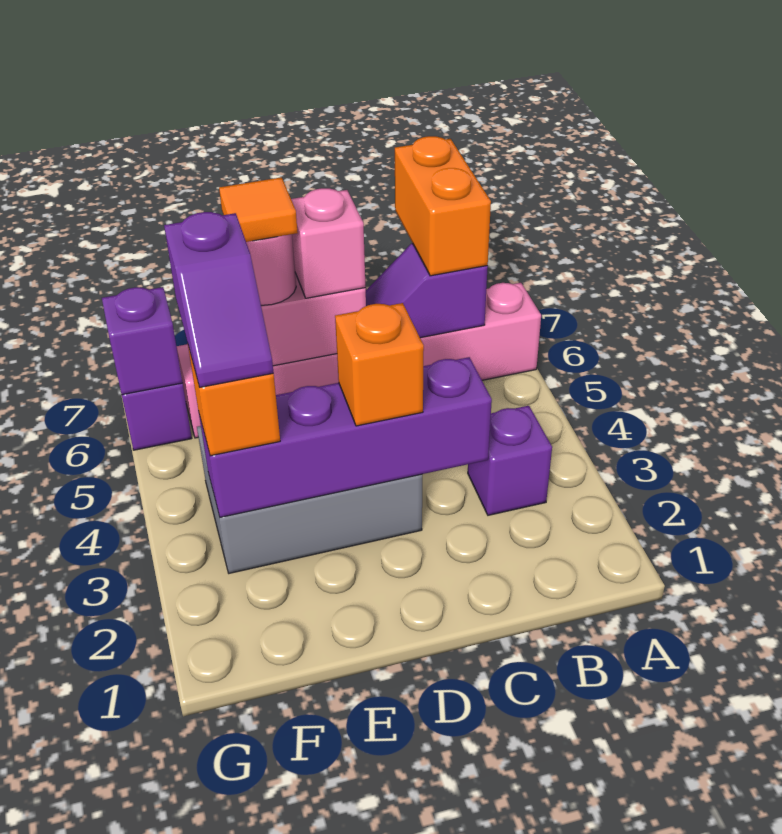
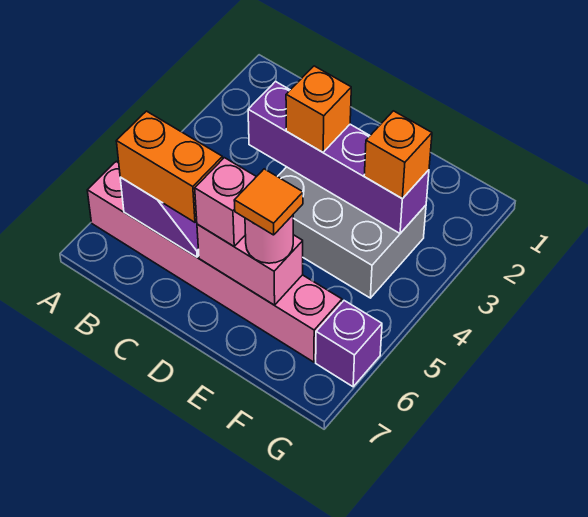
purple 1x1 brick [468,406,552,515] -> none
orange 1x2 brick [395,136,491,276] -> orange 1x2 brick turned to [116,111,223,222]
purple 1x2 slope [164,212,274,388] -> none
purple 1x1 brick [102,287,183,395] -> none

